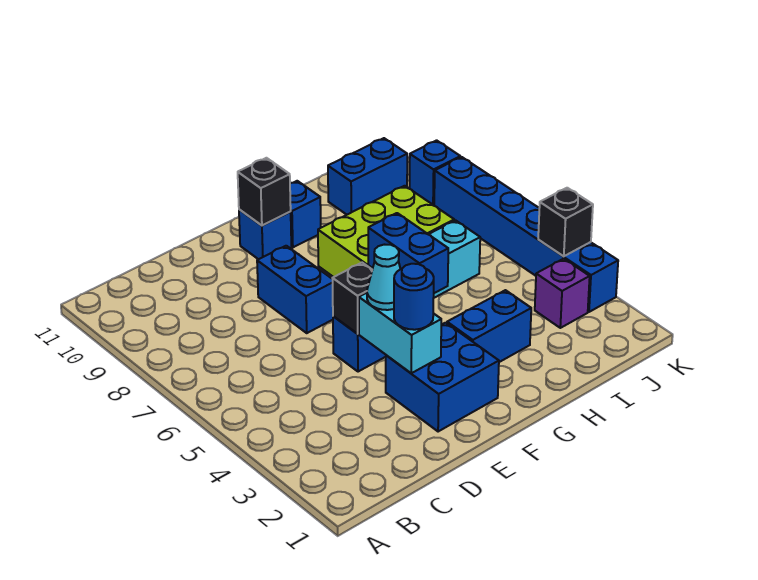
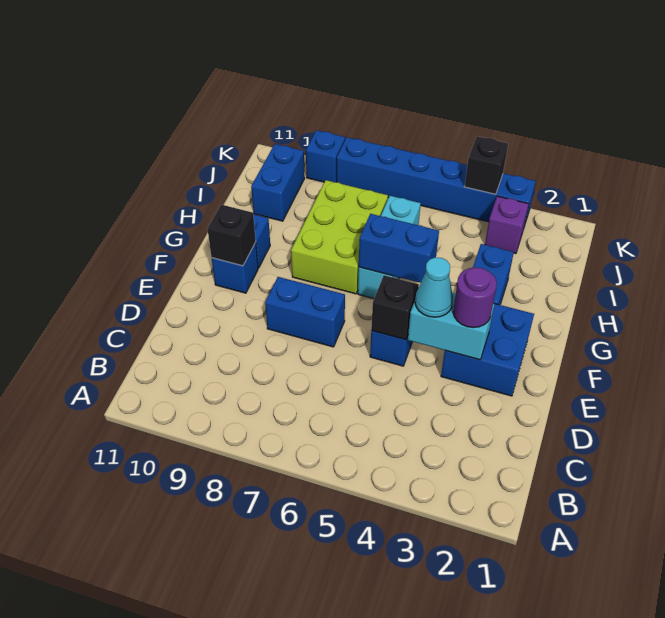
blue 1x1 round brick [394,264,434,330] -> purple 1x1 round brick [453,267,497,328]

